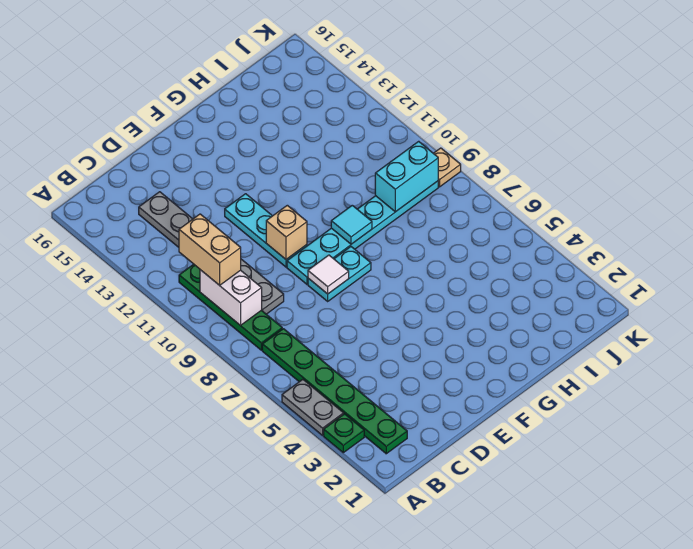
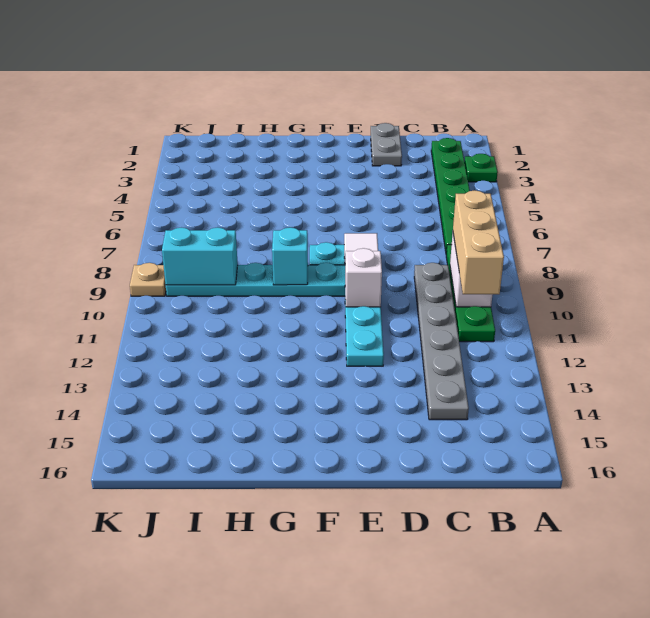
grey 1x2 plate [282,379,344,435] -> grey 1x2 plate moved to [371,123,402,166]
tan 1x2 brick [179,214,241,285] -> tan 1x3 brick [453,190,504,294]
tan 1x1 brick [266,205,307,259] -> white 1x1 brick [345,248,382,307]
cyan 1x1 tile [331,205,372,244] -> cyan 1x1 brick [272,227,308,285]

